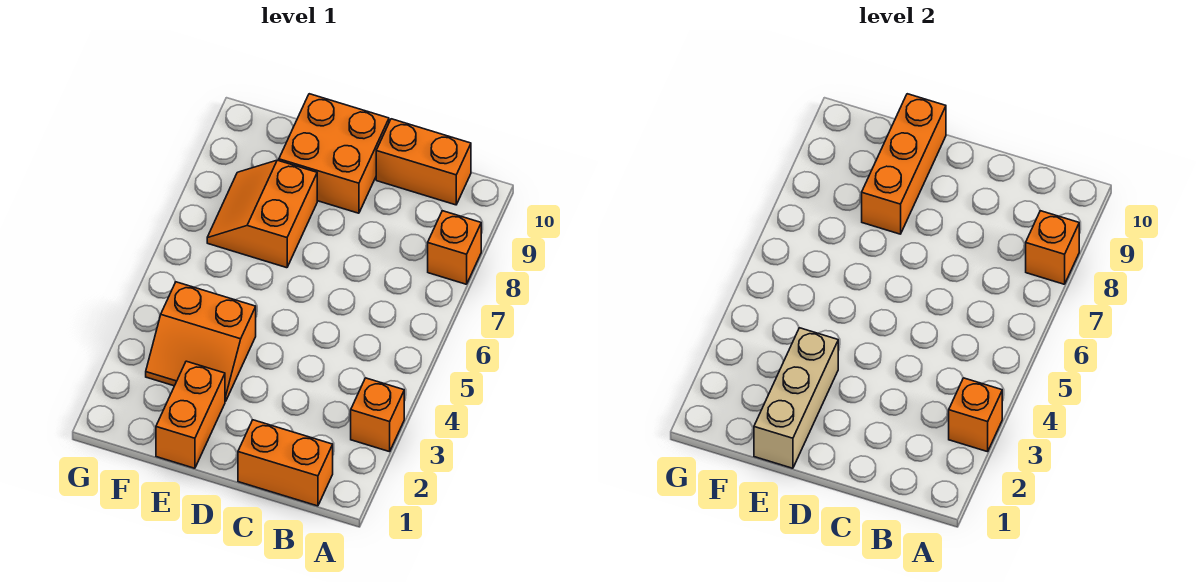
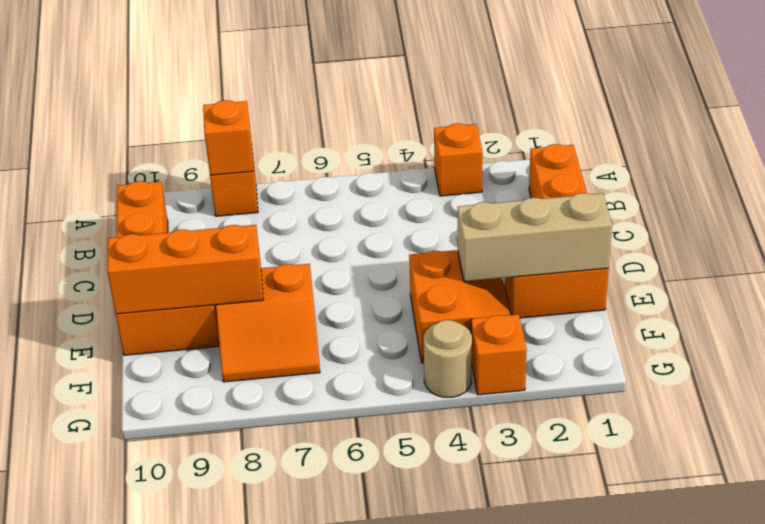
orange 1x1 brick [949,378,1002,452] -> orange 1x1 brick moved to [471,314,527,395]
none -> tan 1x1 round brick [424,320,472,397]

